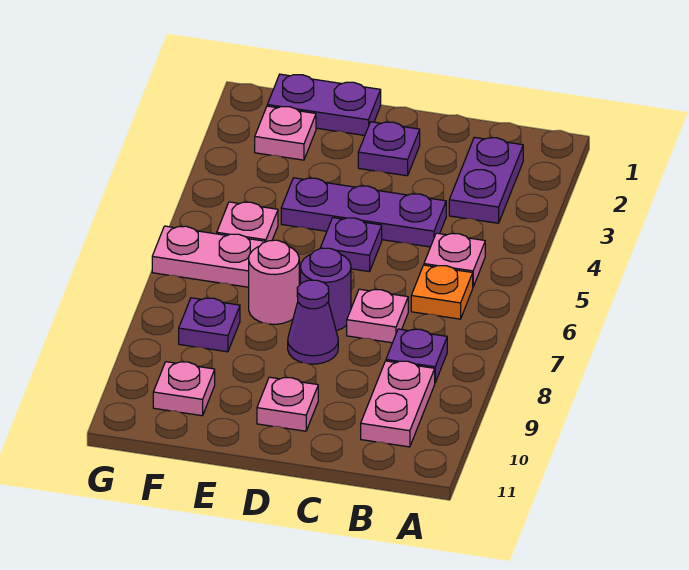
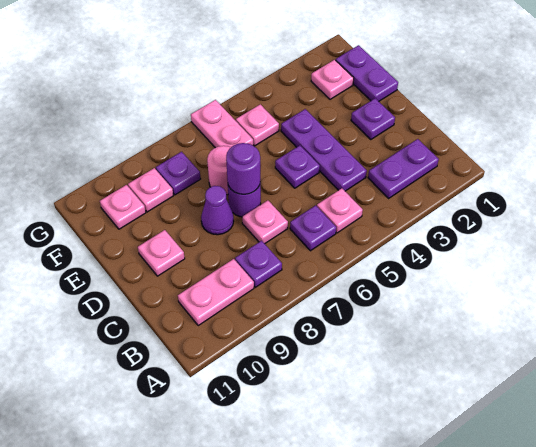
orange 1x1 plate [411,265,473,319] -> purple 1x1 plate [290,205,336,251]
none -> purple 1x1 round brick [226,143,260,194]
none -> pink 1x1 plate [128,168,173,212]

